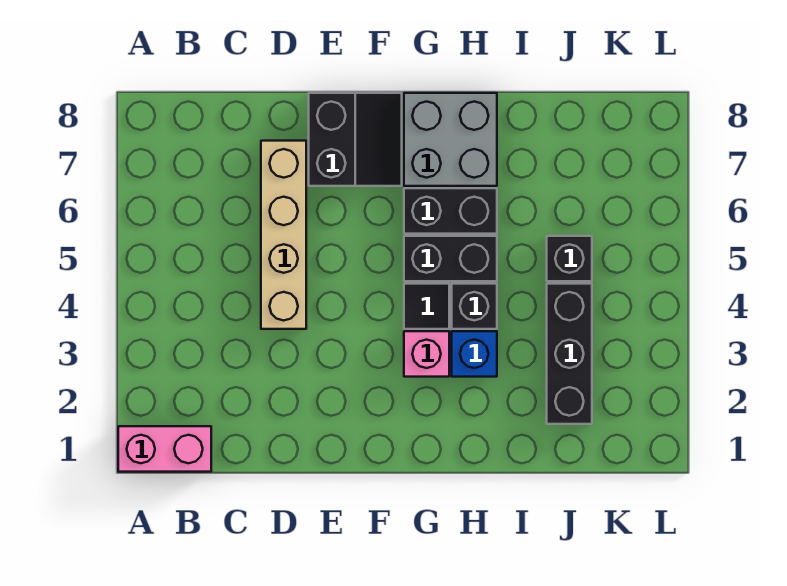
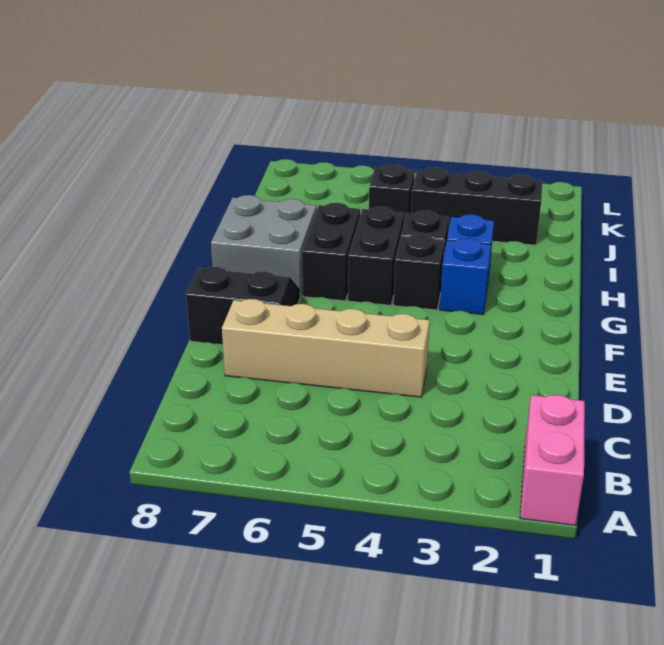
pink 1x1 brick [404,331,449,377] -> blue 1x1 brick [440,238,491,315]
black 1x1 tile [404,284,449,329] -> black 1x1 brick [394,234,445,310]

